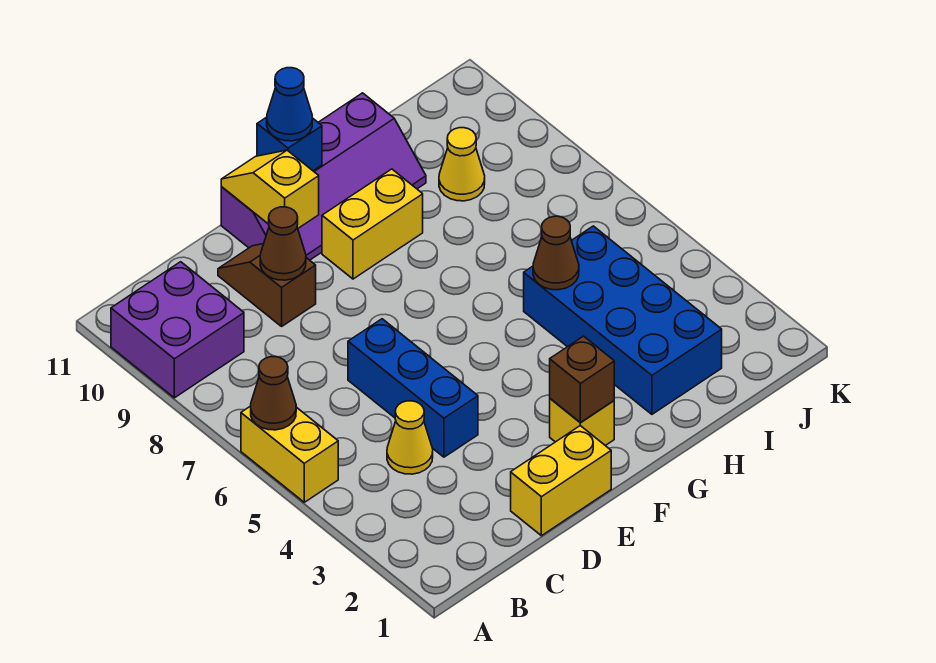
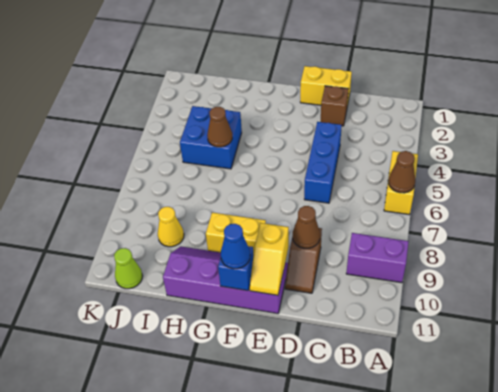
purple 2x2 brick [111,262,244,398] -> purple 1x2 brick [346,233,409,283]
yellow 1x1 cone [387,401,433,474] -> none
yellow 1x1 brick [550,399,614,446] -> none
brown 1x1 brick [550,336,614,422] -> brown 1x1 brick moved to [321,86,348,126]
blue 2x4 brick [524,226,722,414] -> blue 2x2 brick [180,106,242,169]
none -> lime 1x1 cone [114,248,142,289]

